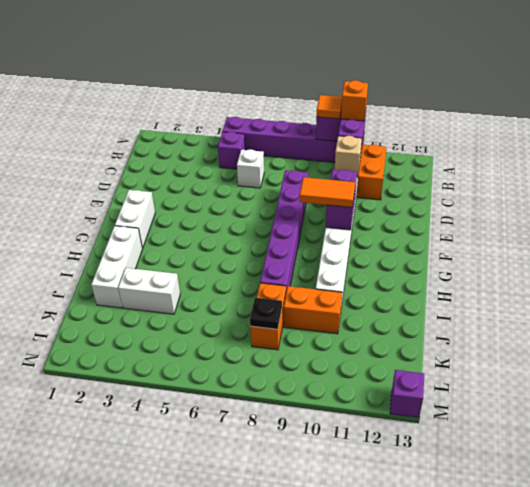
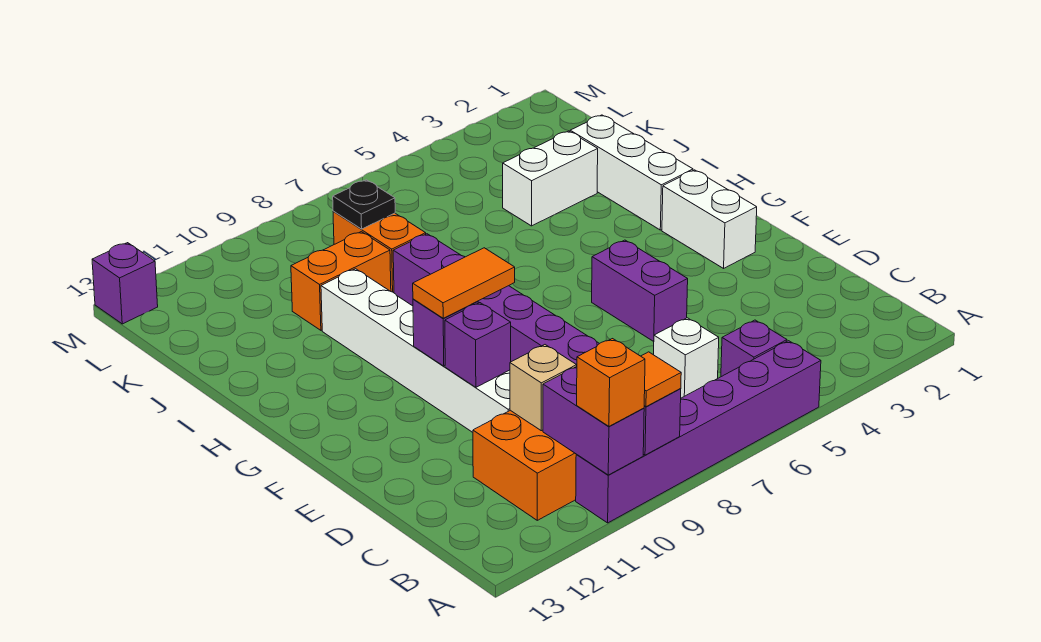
none -> purple 1x2 brick [592,240,688,341]

